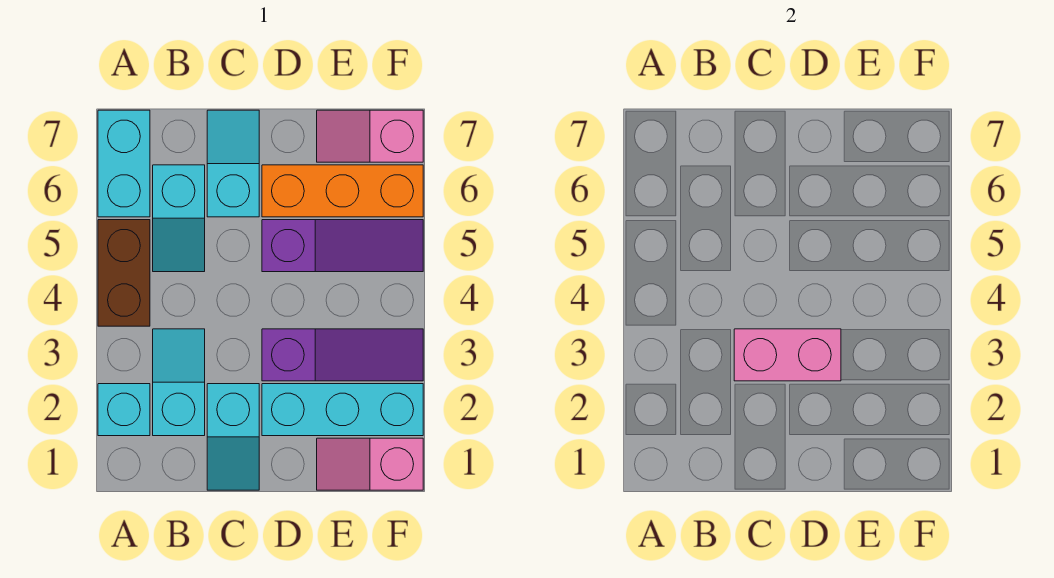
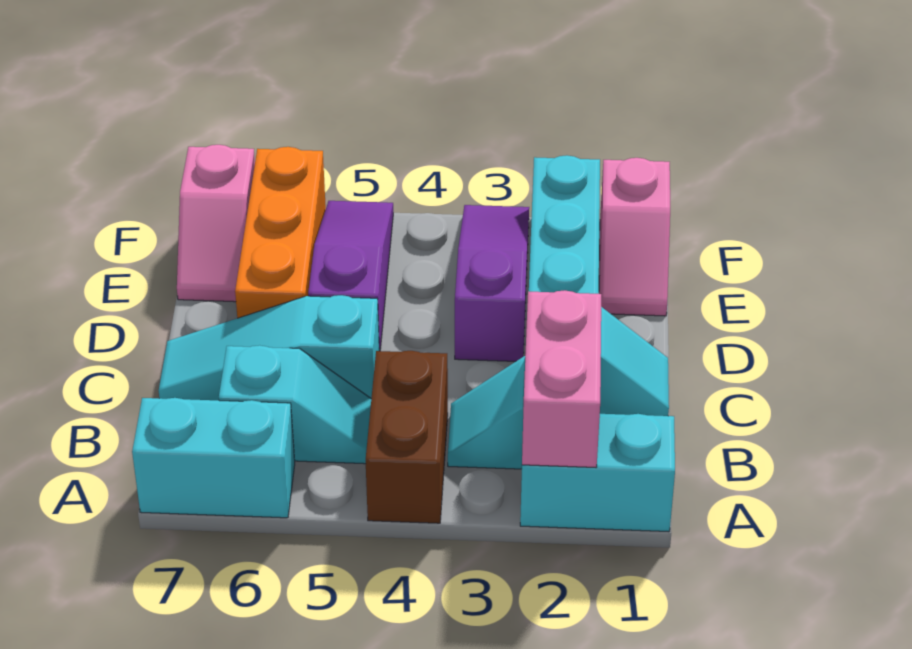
cyan 1x1 brick [98,384,150,436] -> cyan 1x2 brick [520,414,675,532]
brown 1x2 brick [98,220,150,326] -> brown 1x2 brick turned to [366,351,448,523]
pink 1x2 brick [734,329,841,381] -> pink 1x2 brick moved to [522,290,601,467]
cyan 1x2 slope [207,110,259,217] -> cyan 1x3 slope [159,295,379,400]

